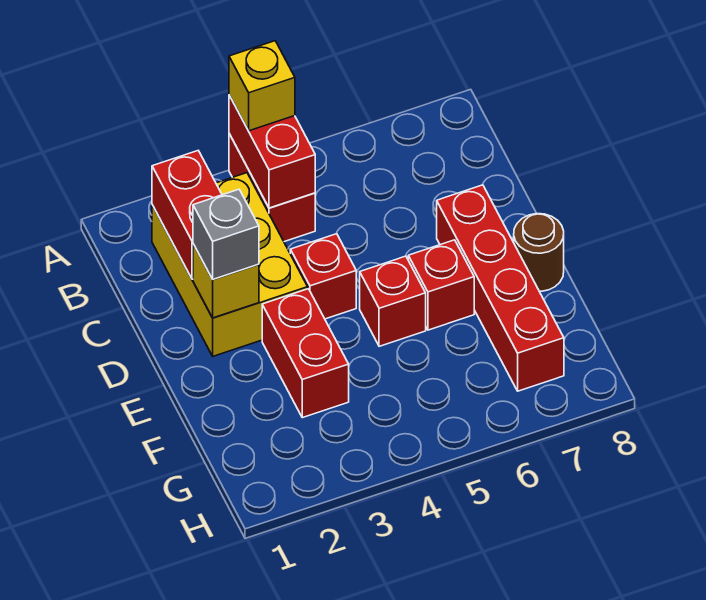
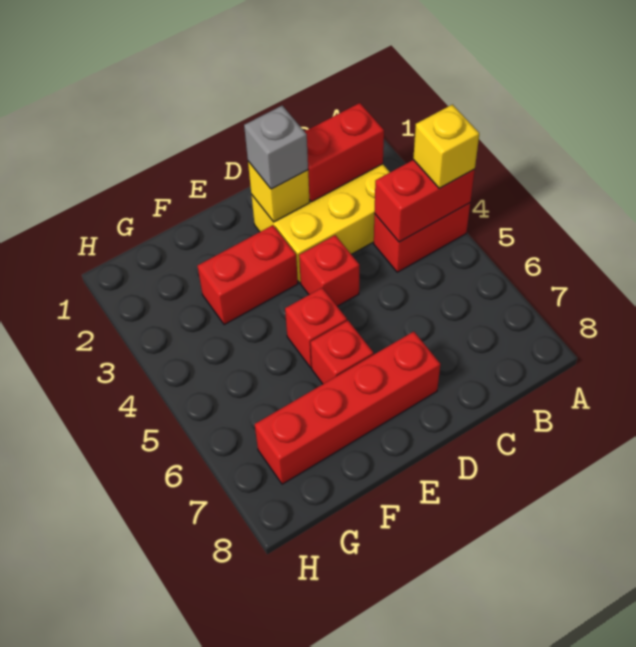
brown 1x1 round brick [514,214,564,291] -> none

